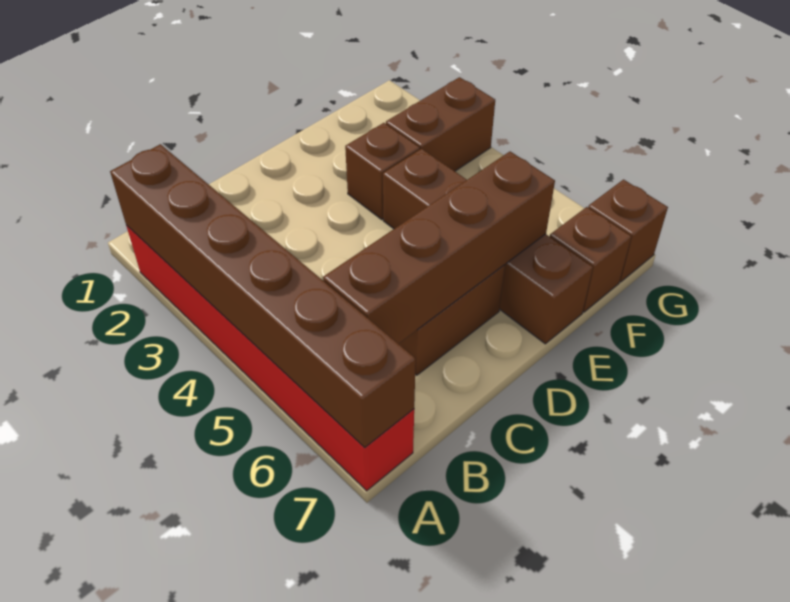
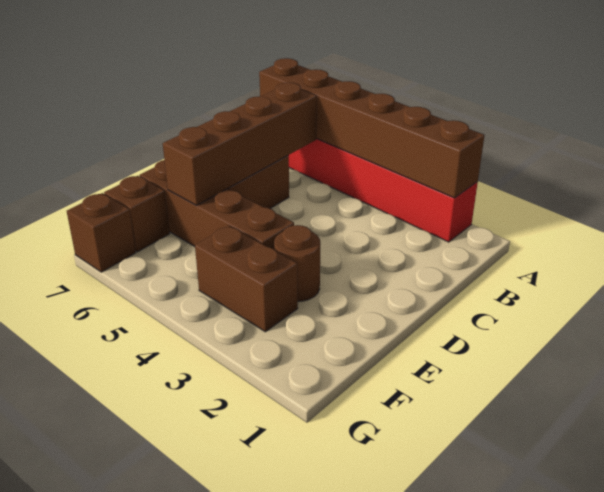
brown 1x1 brick [345,123,420,219] -> brown 1x1 round brick [274,225,320,301]
brown 1x2 brick [386,77,495,171] -> brown 1x2 brick turned to [195,225,298,332]

